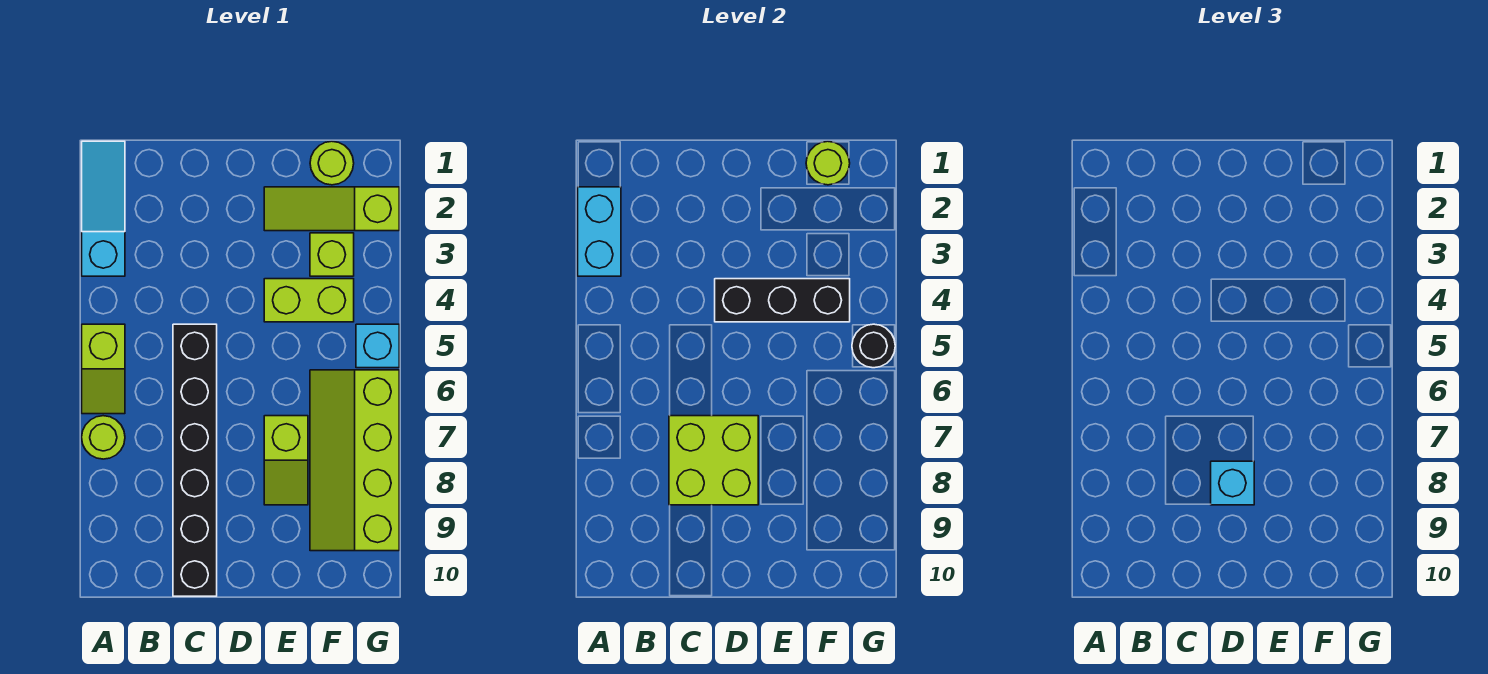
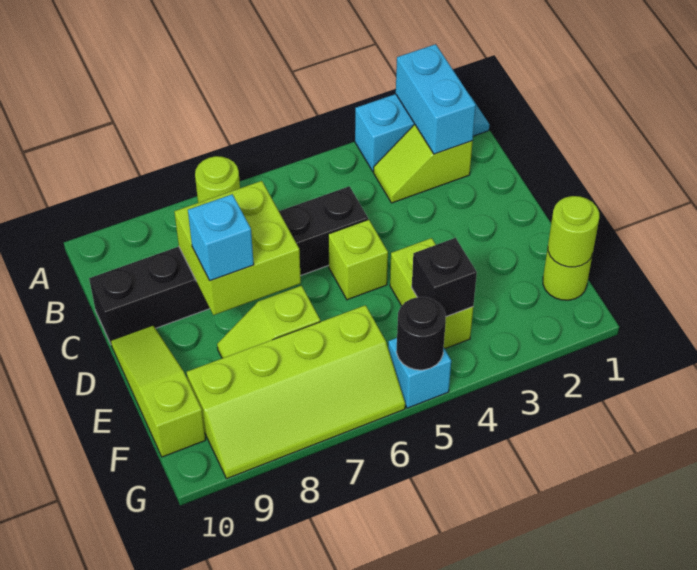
cyan 1x2 brick [578,187,621,276] -> cyan 1x2 brick turned to [396,44,476,154]
lime 1x2 slope [82,324,125,414] -> lime 1x2 slope moved to [373,125,473,203]
black 1x3 brick [715,279,850,322] -> black 1x1 brick [412,238,477,317]
lime 1x3 slope [264,187,399,231] -> lime 1x3 slope moved to [111,325,206,457]
lime 1x1 brick [310,233,354,276] -> lime 1x1 brick moved to [328,220,388,300]
lime 2x4 slope [310,370,399,551] -> lime 2x4 slope turned to [187,305,405,479]

